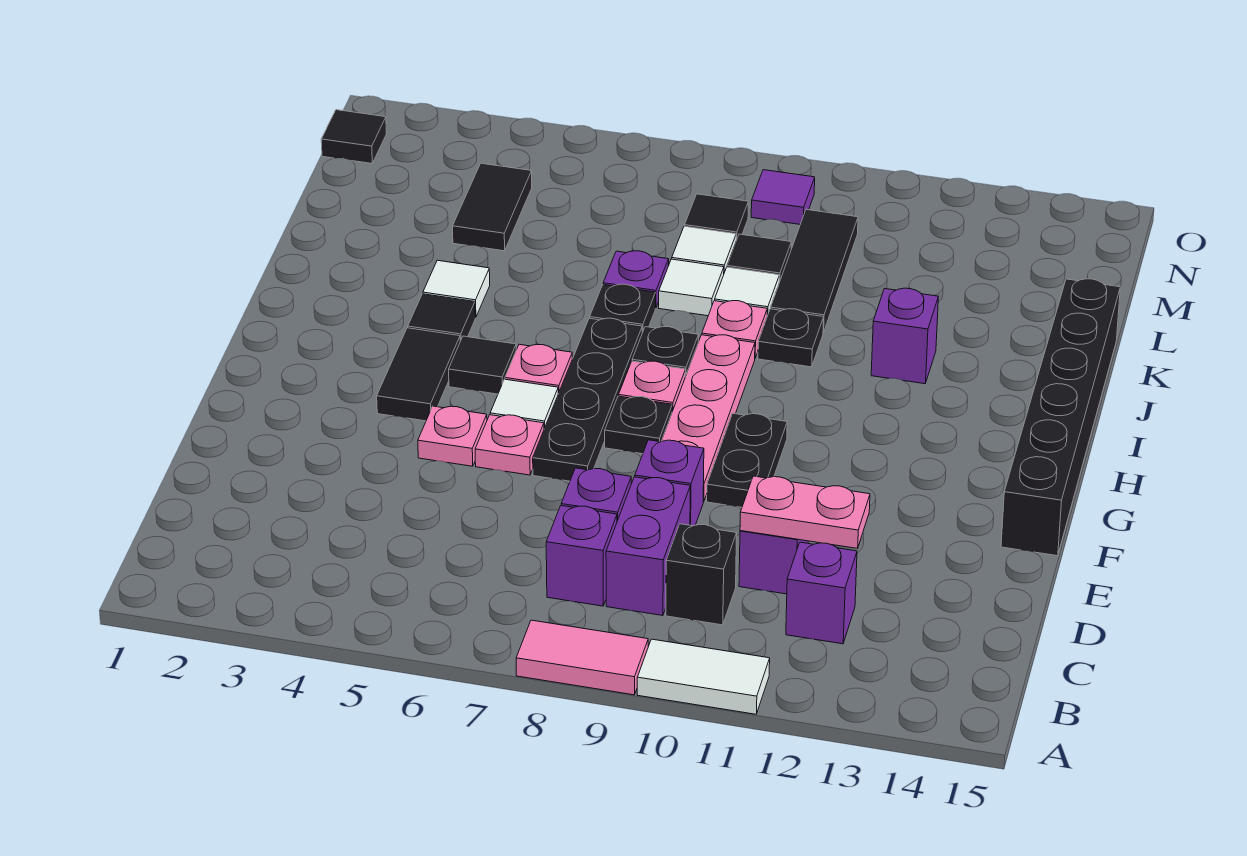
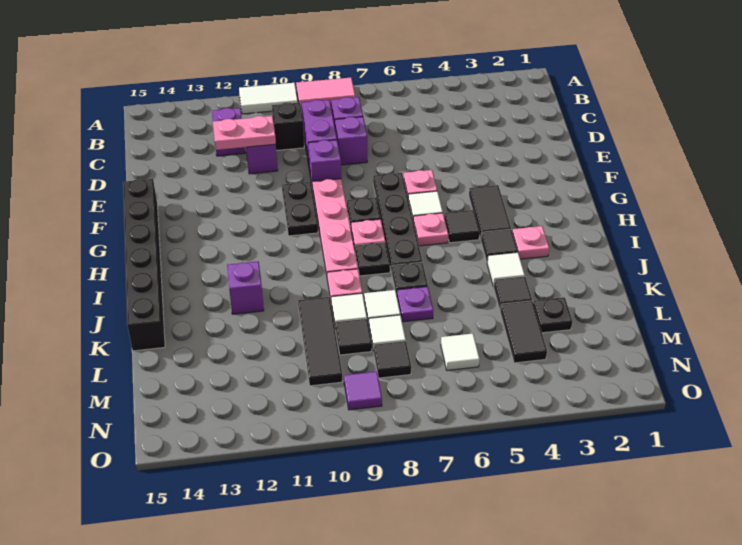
pink 1x1 plate [418,406,487,466] -> pink 1x1 plate moved to [512,226,549,259]
black 1x1 plate [758,309,824,367] -> black 1x1 plate moved to [533,297,572,333]
none -> white 1x1 tile [441,334,479,370]
black 1x1 tile [321,110,387,163] -> black 1x1 tile moved to [493,276,532,311]

